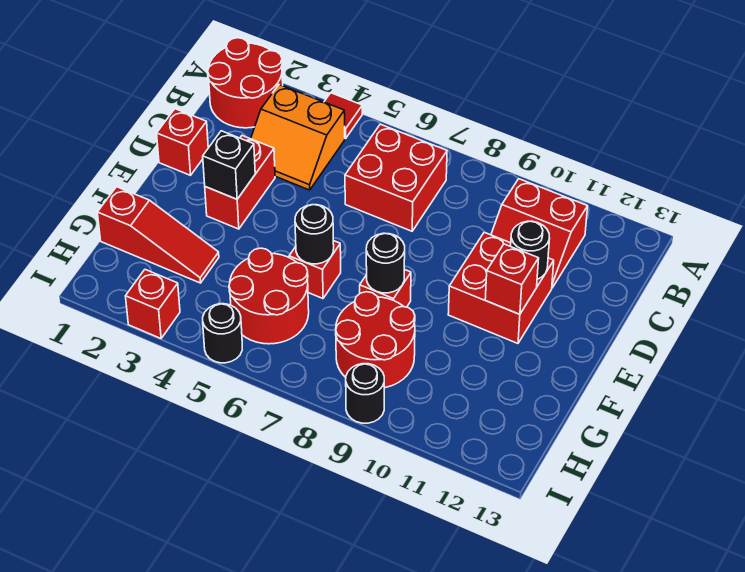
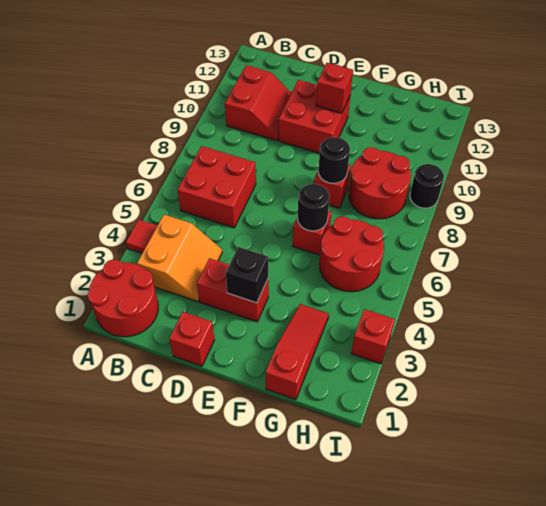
black 1x1 round brick [511,221,550,279] -> none
black 1x1 round brick [203,304,242,363] -> none

